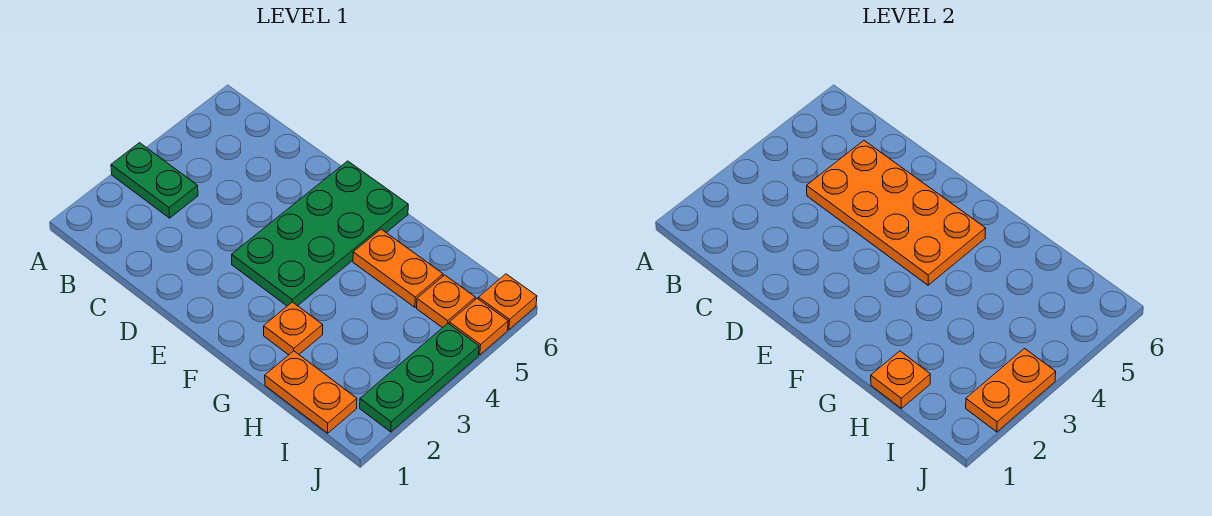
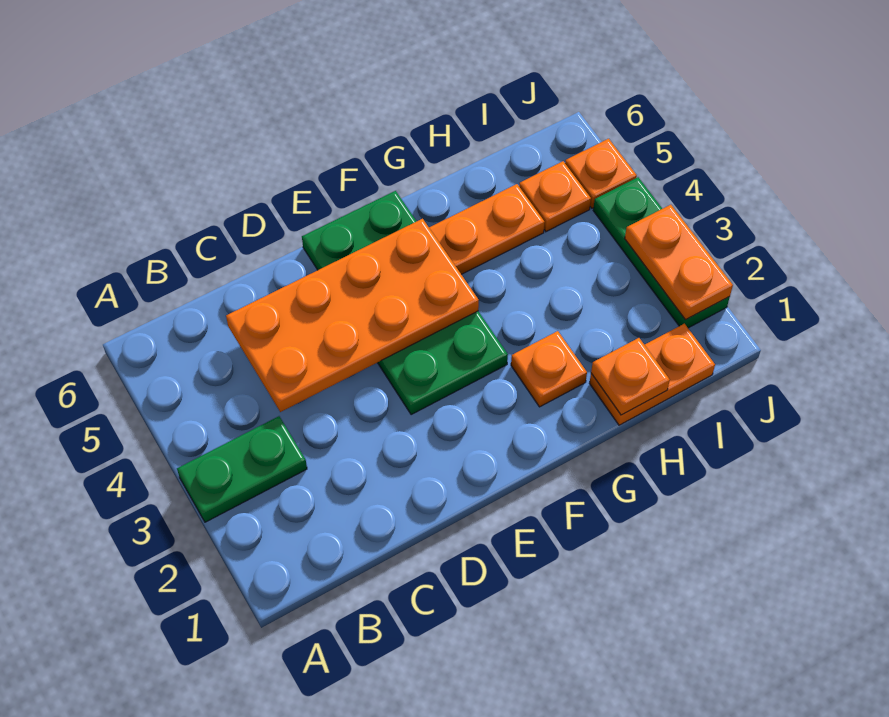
orange 1x1 plate [478,274,537,330] -> none

